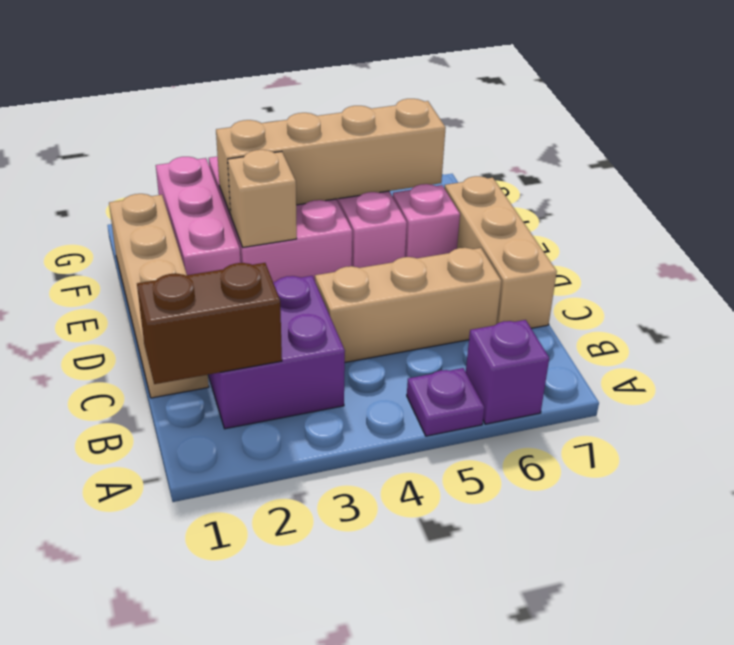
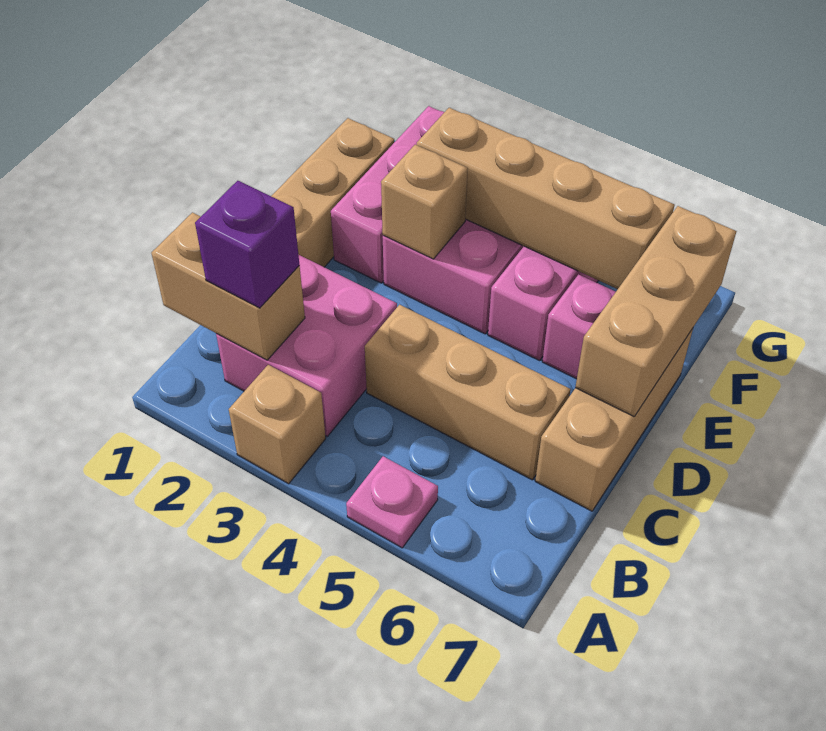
none -> tan 1x1 brick [229,365,326,484]
purple 1x1 plate [407,368,484,436] -> pink 1x1 plate [346,456,438,548]
purple 1x1 brick [466,320,549,424] -> purple 1x1 brick moved to [195,181,299,308]
brown 1x2 brick [137,263,282,384] -> tan 1x2 brick [151,213,305,360]
purple 2x2 brick [208,276,345,429] -> pink 2x2 brick [216,255,397,436]
none -> tan 1x3 brick [575,206,736,416]

